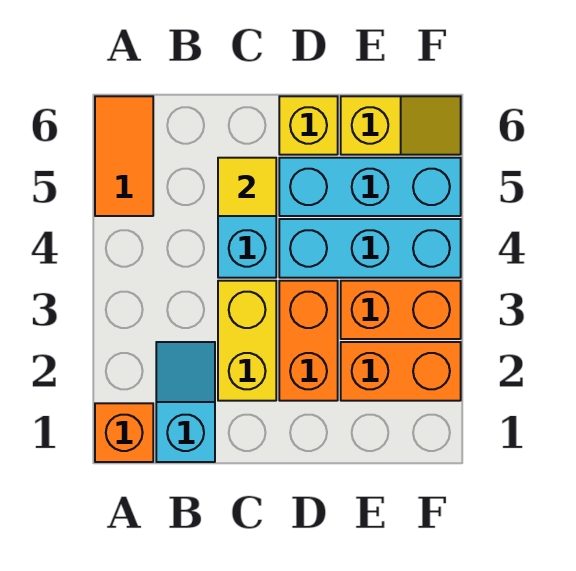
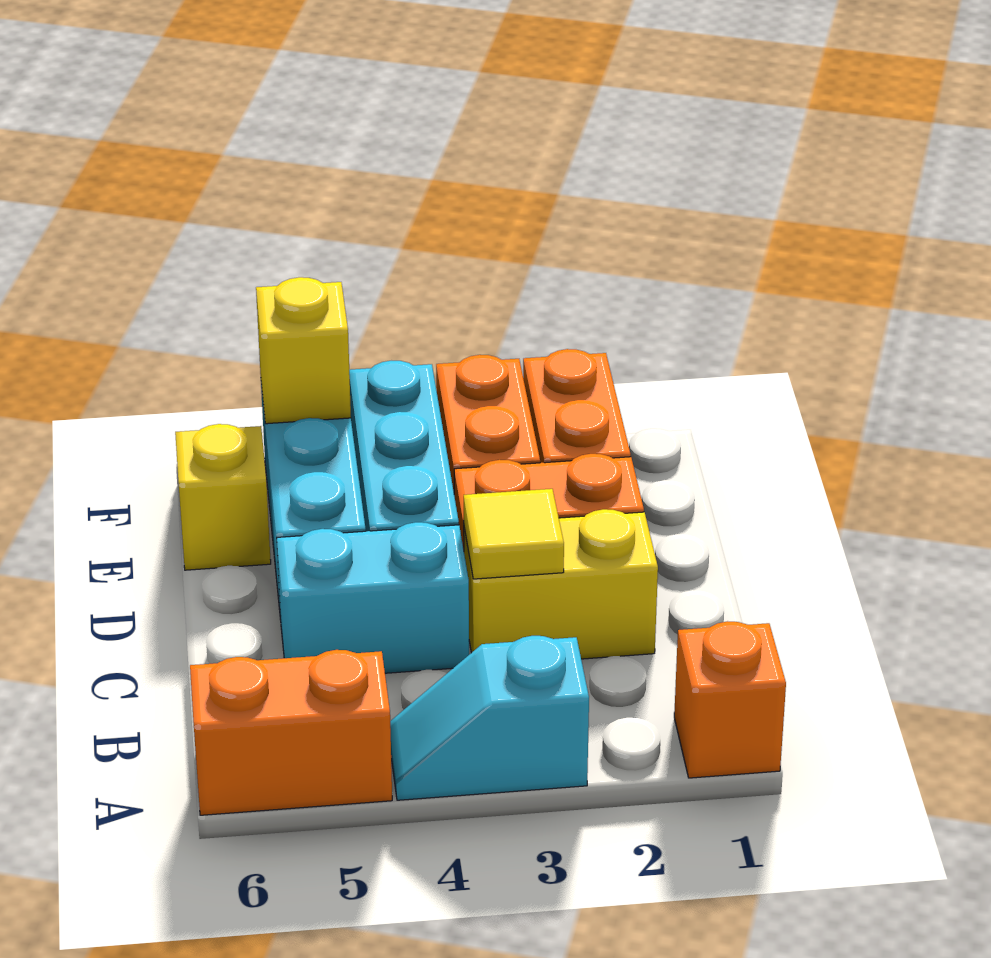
orange 1x2 tile [95,96,153,216] -> orange 1x2 brick [190,650,392,815]
cyan 1x2 slope [156,342,215,462] -> cyan 1x2 slope moved to [390,636,589,800]
yellow 1x1 tile [218,158,276,216] -> yellow 1x1 tile moved to [463,489,564,579]
yellow 1x1 brick [279,96,338,155] -> yellow 1x1 brick moved to [256,277,351,424]

